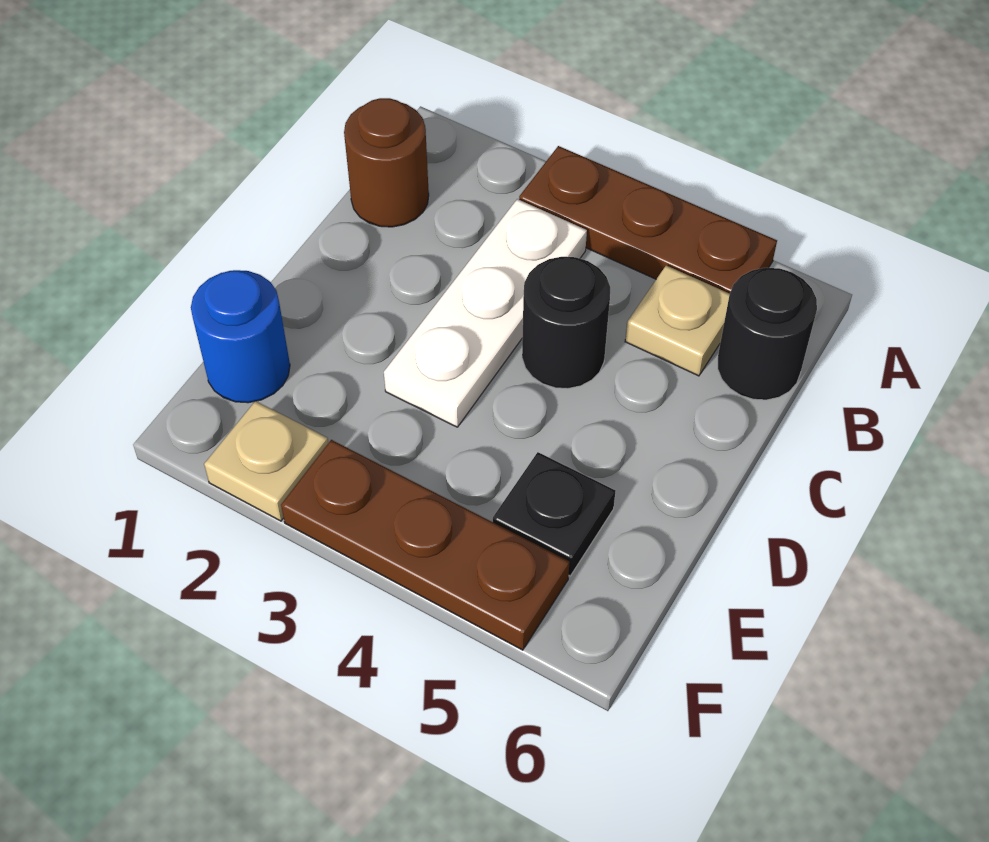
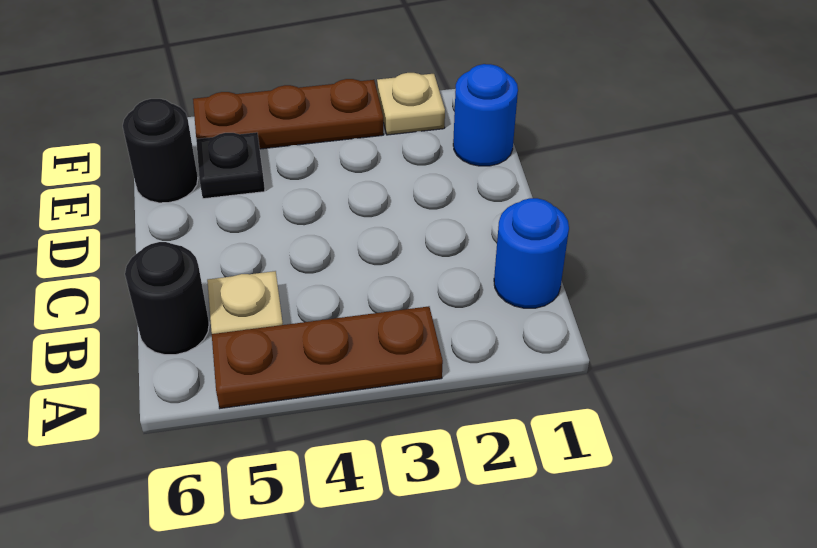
brown 1x1 round brick [344,98,429,227] -> blue 1x1 round brick [494,198,569,308]
white 1x3 plate [384,199,587,427] -> none
black 1x1 round brick [522,257,610,389] -> black 1x1 round brick moved to [123,99,198,203]

